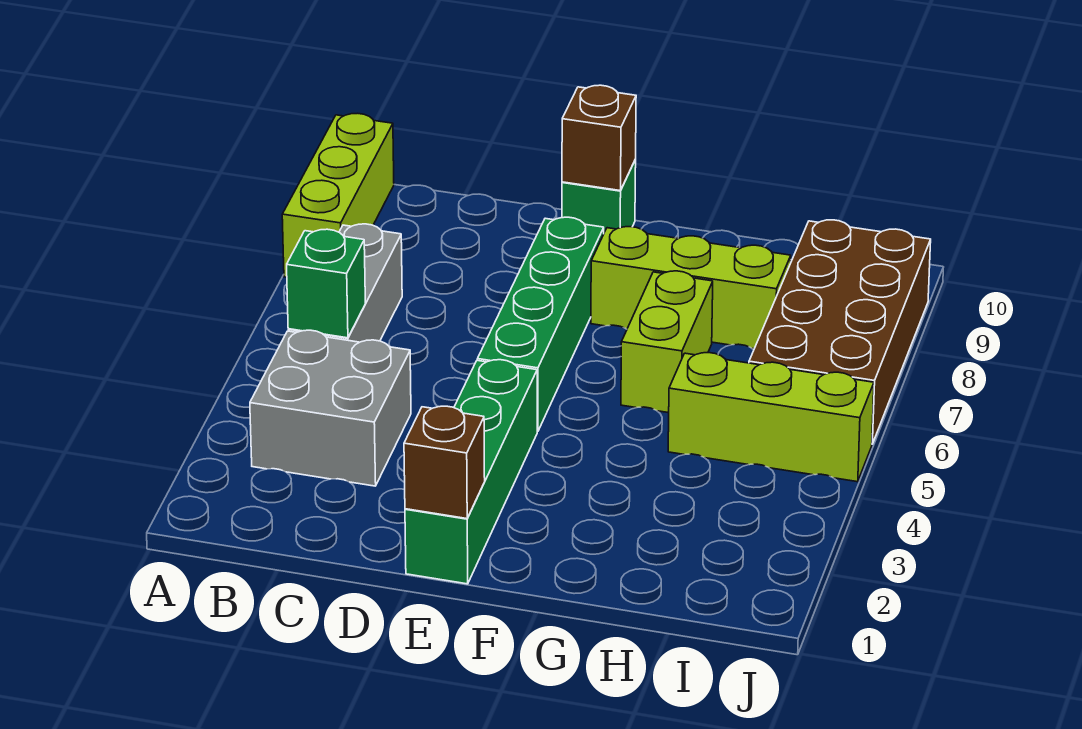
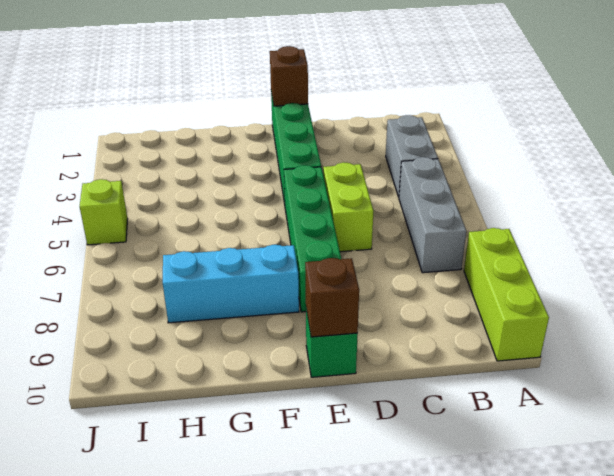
grey 2x2 brick [250,330,411,486] -> grey 1x2 brick [386,115,438,197]
green 1x1 brick [287,229,365,338] -> none
lime 1x3 brick [591,227,791,349] -> cyan 1x3 brick [163,245,299,323]
lime 1x2 brick [621,271,713,413] -> lime 1x2 brick moved to [323,162,374,252]
lime 1x3 brick [668,353,874,482] -> lime 1x1 brick [80,179,128,245]
brown 2x4 brick [749,220,931,444] -> none

